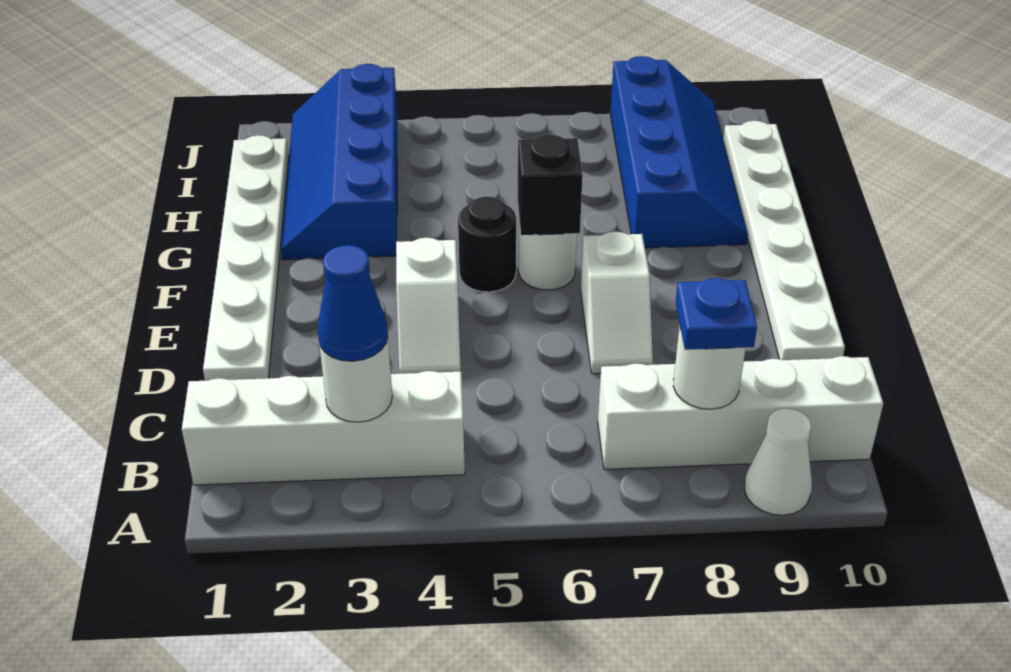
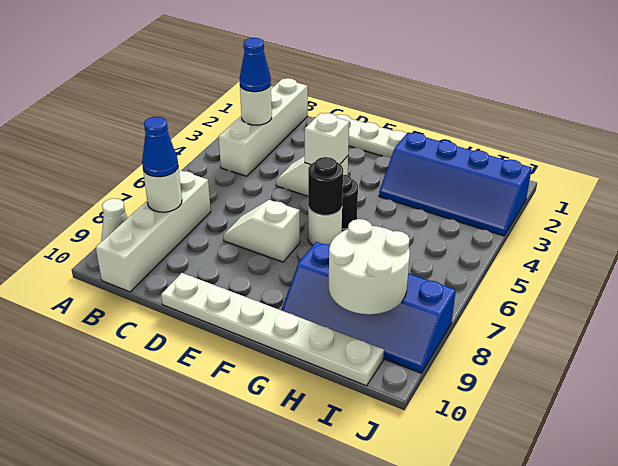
blue 1x1 plate [676,278,757,350] -> blue 1x1 cone [142,117,178,177]
none -> white 1x1 brick [305,113,349,164]
black 1x1 brick [518,135,583,235] -> black 1x1 round brick [308,157,343,215]
blue 2x4 slope [281,64,397,260] -> blue 2x4 slope turned to [379,132,532,236]
none -> white 2x2 round brick [329,219,410,314]

